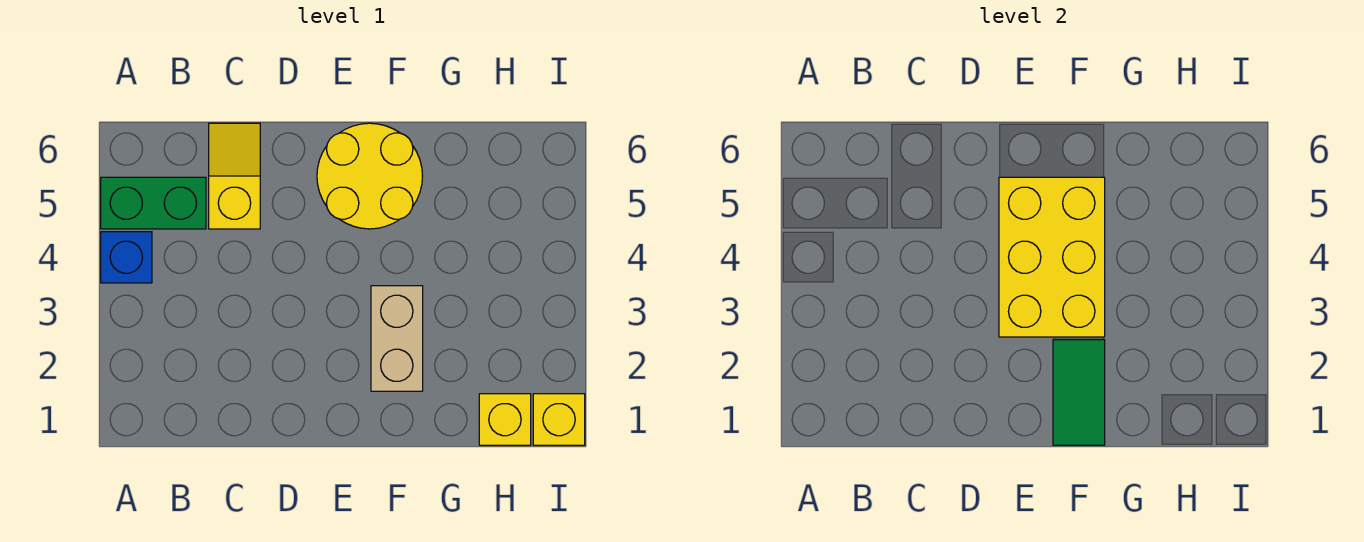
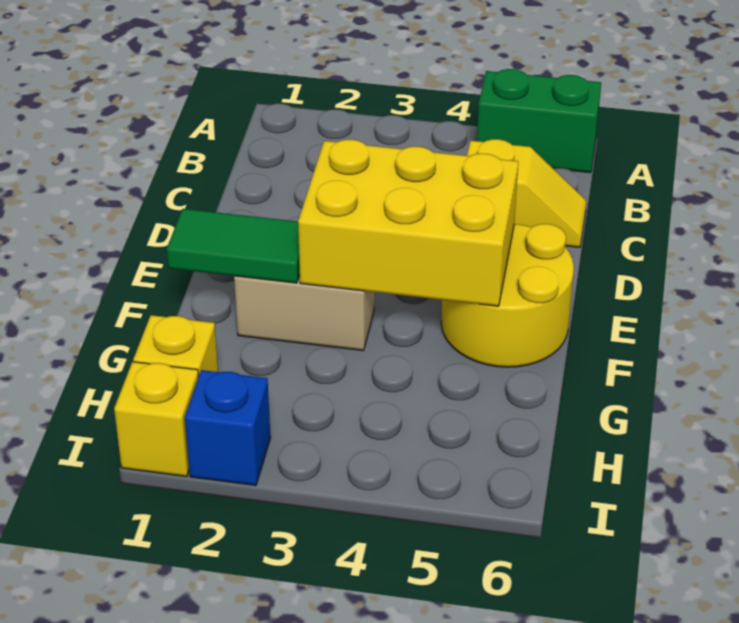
blue 1x1 brick [101,232,152,283] -> blue 1x1 brick moved to [185,370,270,486]
green 1x2 brick [101,177,206,229] -> green 1x2 brick turned to [477,69,601,173]

